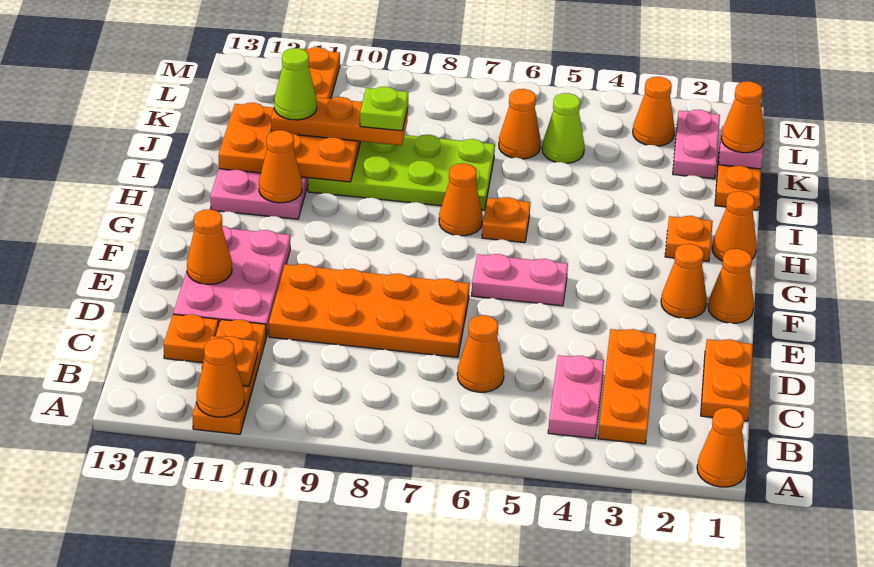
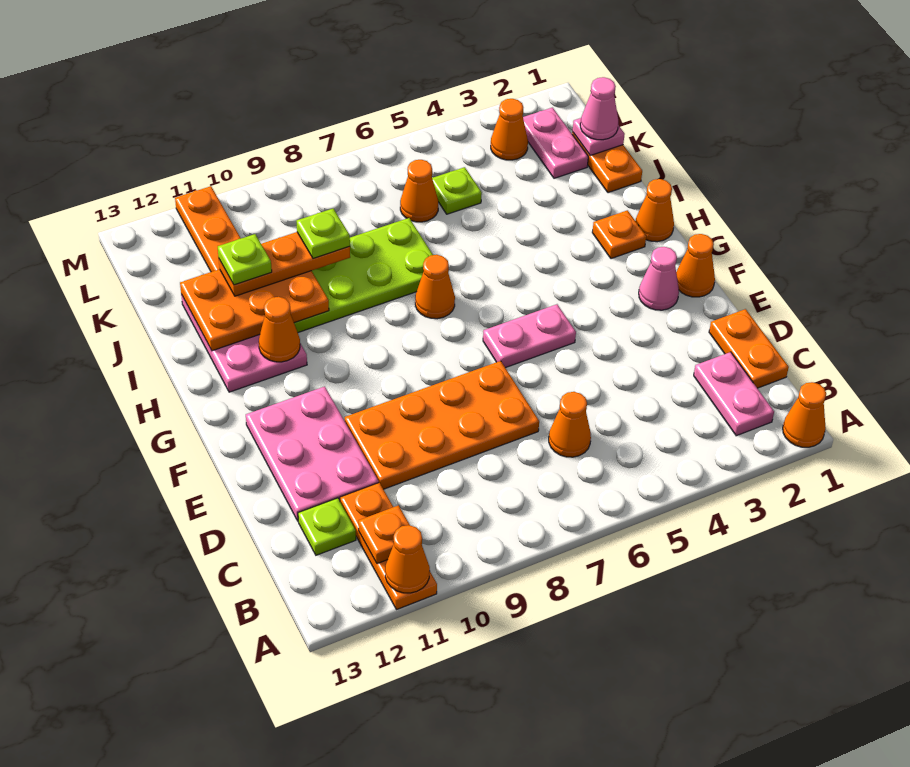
orange 1x3 plate [598,329,656,444] -> none
pink 1x2 plate [548,355,604,438] -> pink 1x2 plate moved to [694,352,774,436]
orange 1x1 plate [163,314,218,363] -> lime 1x1 plate [298,498,356,555]
orange 1x1 cone [187,209,232,284] -> none
orange 1x1 cone [661,244,707,318] -> pink 1x1 cone [639,247,679,310]
orange 1x1 plate [482,197,530,243] -> none
lime 1x1 cone [274,48,317,120] -> lime 1x1 plate [218,234,272,285]
orange 1x1 cone [721,81,765,153] -> pink 1x1 cone [580,77,618,140]
lime 1x1 cone [542,93,584,163] -> lime 1x1 plate [432,167,482,214]

